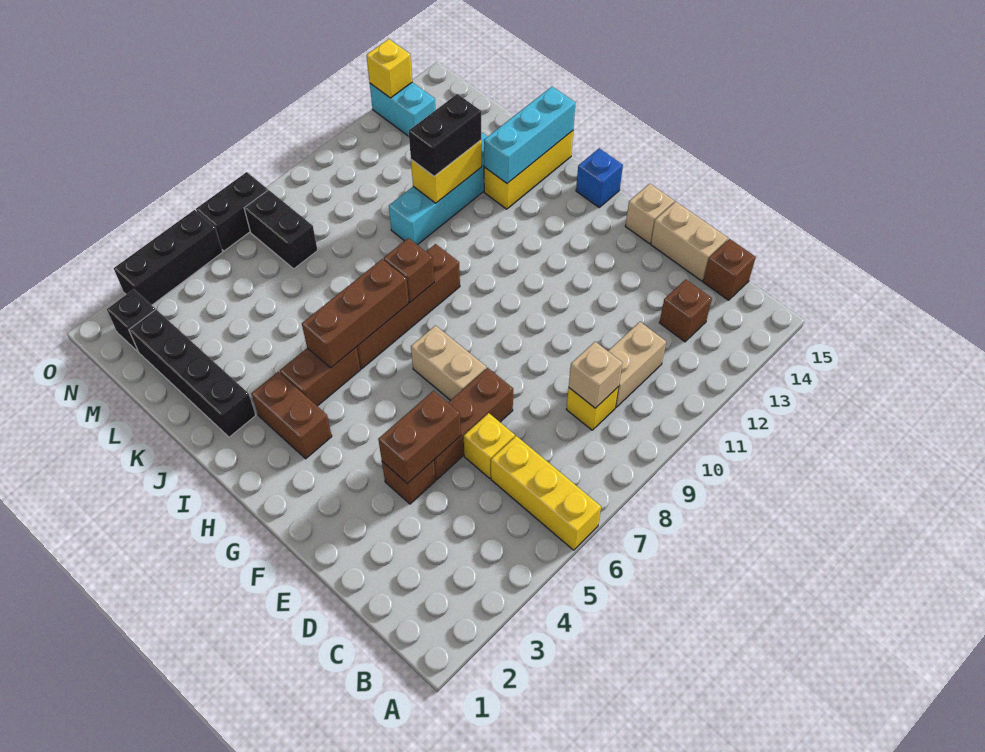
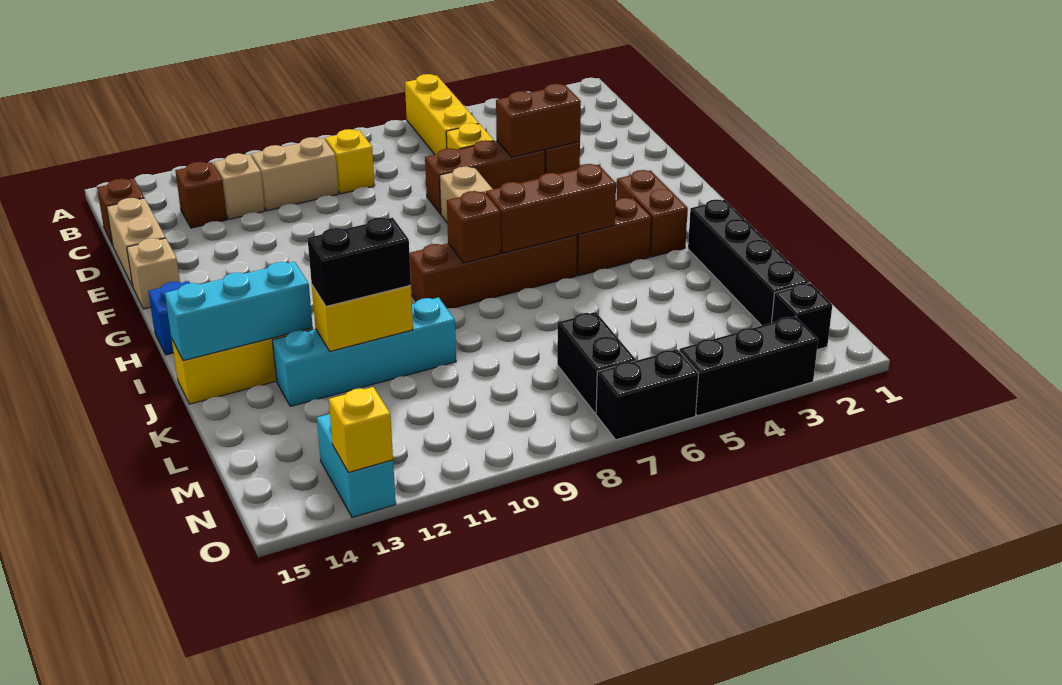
tan 1x1 brick [569,342,623,408] -> tan 1x1 brick moved to [214,153,265,219]

